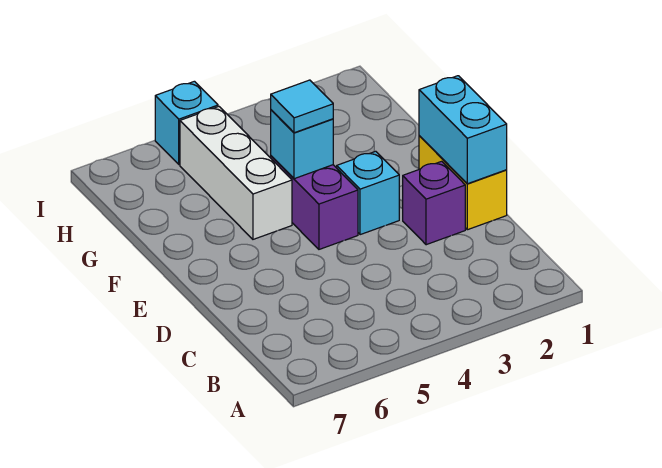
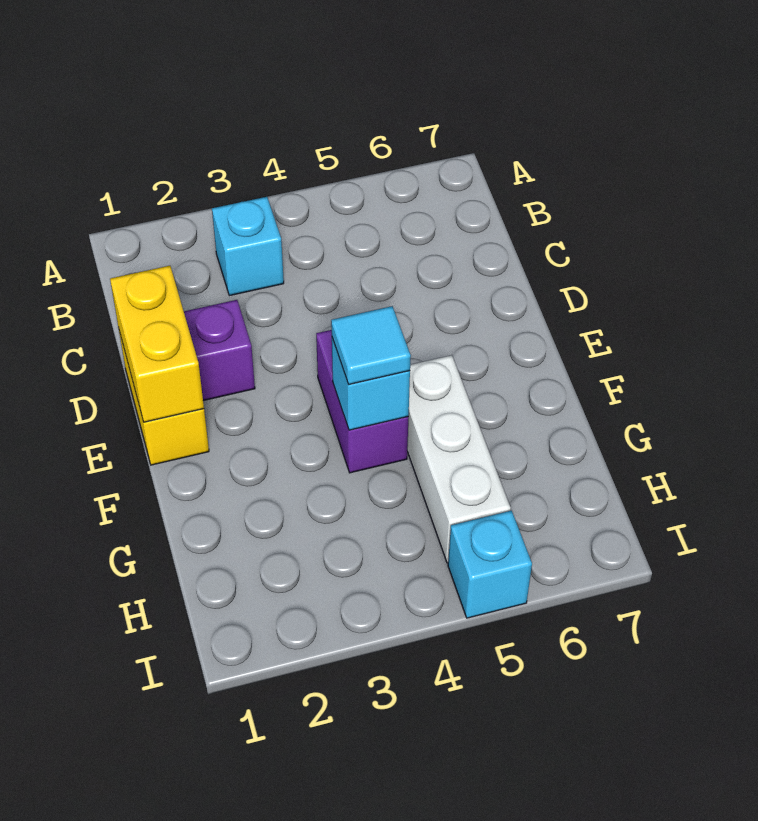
cyan 1x2 brick [419,76,507,184] -> yellow 1x2 brick [110,266,204,422]
cyan 1x1 brick [337,151,399,235] -> cyan 1x1 brick moved to [212,197,284,296]

